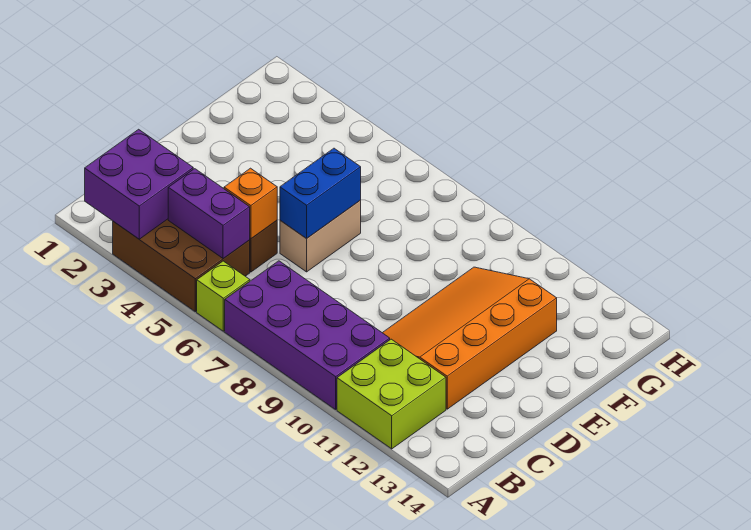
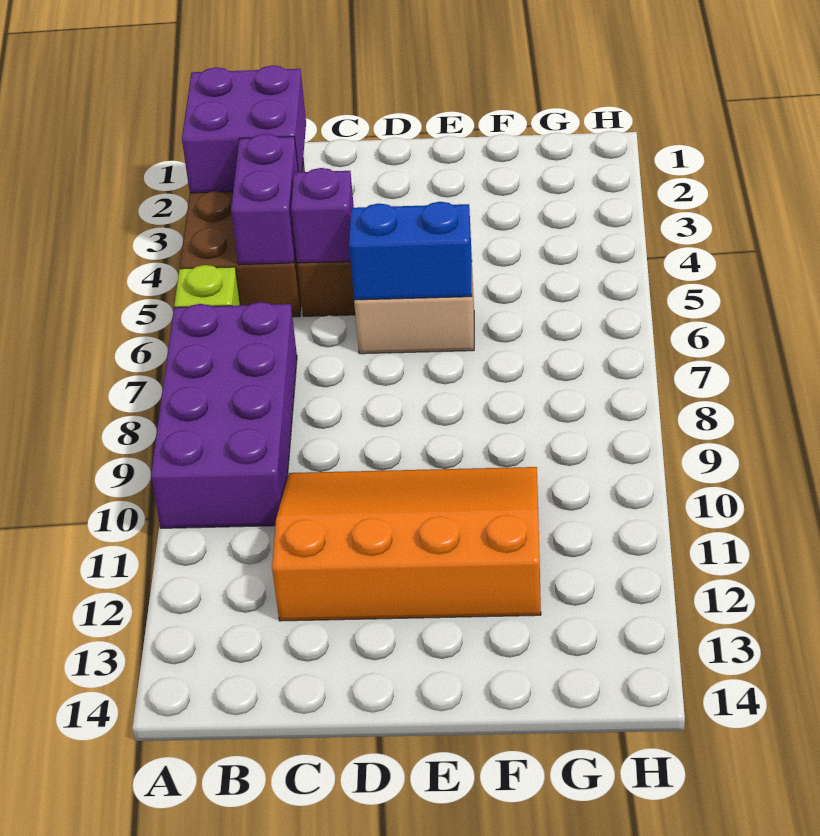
lime 2x2 brick [337,339,446,449] -> none
orange 1x1 brick [224,168,277,239] -> purple 1x1 brick [291,168,354,263]

